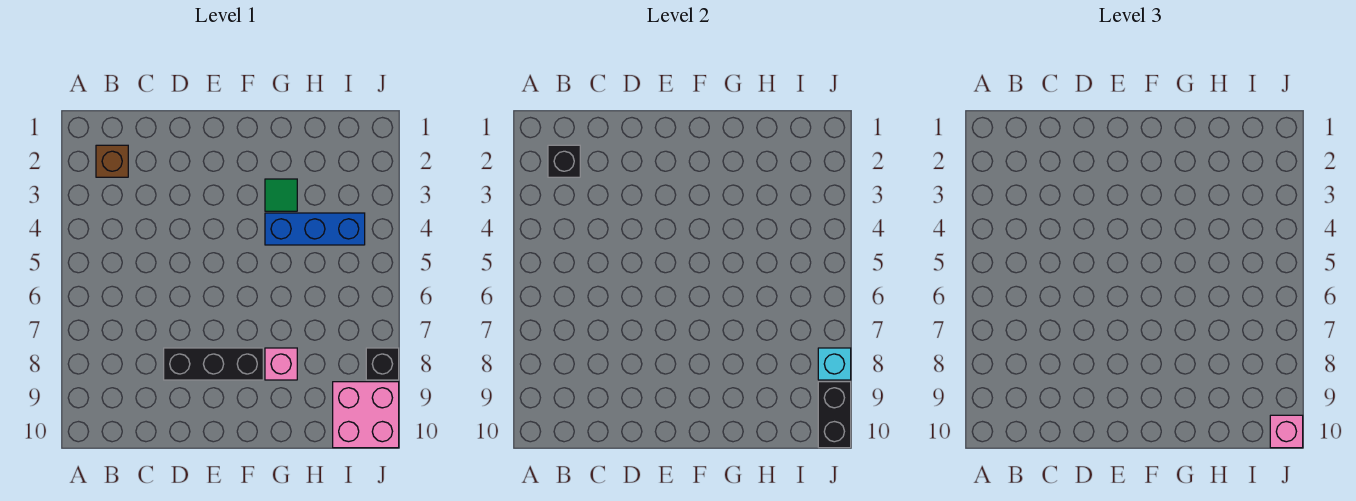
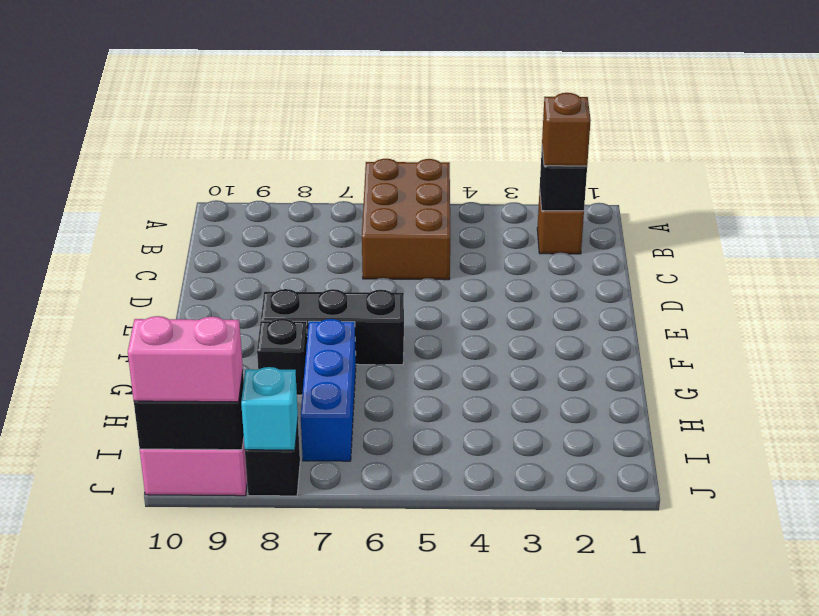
none -> brown 2x3 brick [362,159,450,280]
none -> brown 1x1 brick [542,93,591,166]
black 1x3 brick [164,348,263,380] -> black 1x3 brick turned to [261,289,404,365]
green 1x1 tile [265,179,297,211] -> none
blue 1x3 brick [265,213,365,245] -> blue 1x3 brick moved to [301,319,356,461]
pink 1x1 brick [265,348,297,380] -> black 1x1 brick [257,318,307,395]
pink 1x1 brick [1270,415,1303,448] -> pink 1x2 brick [128,316,243,402]

